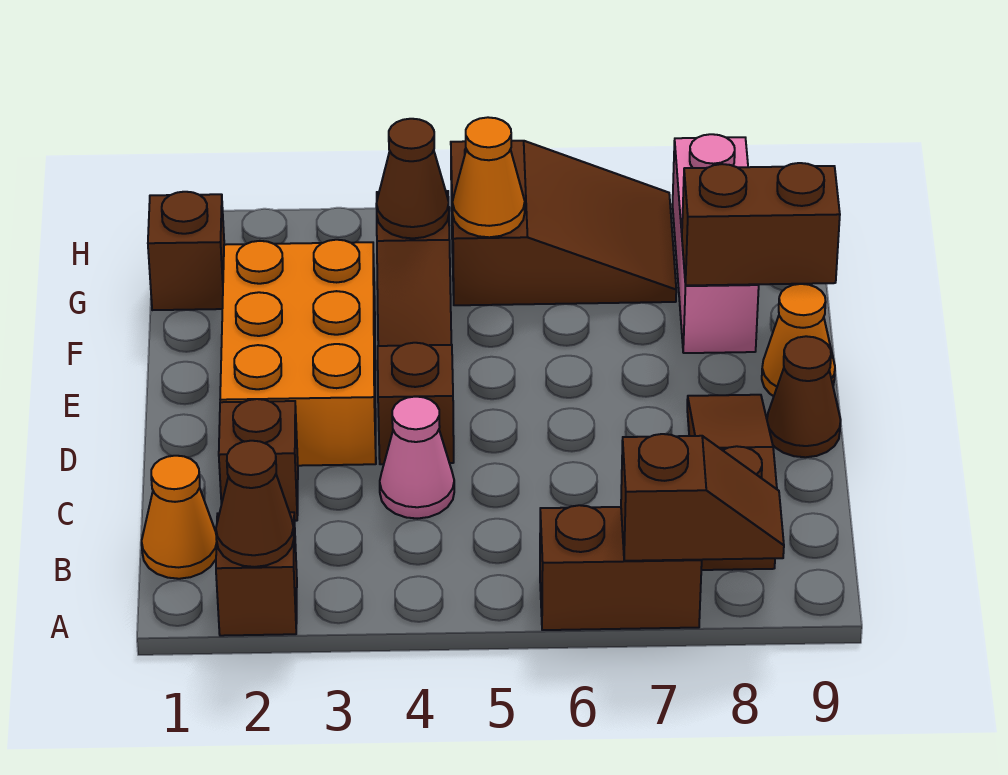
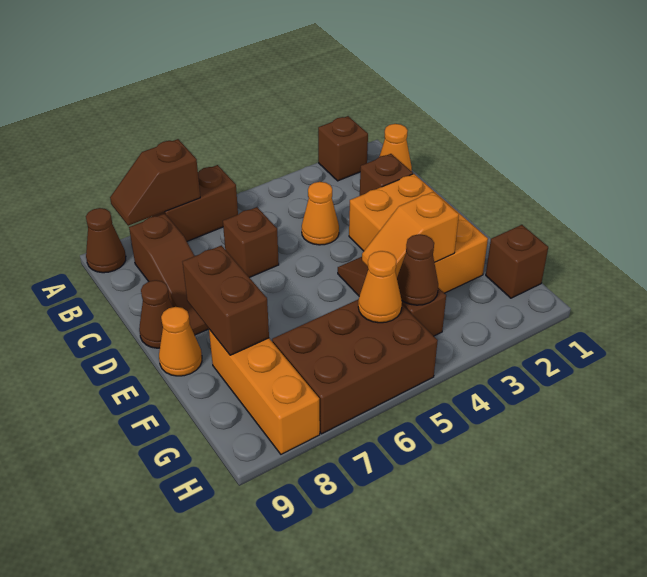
brown 1x1 cone [216,441,294,567] -> brown 1x1 cone moved to [86,208,126,273]
pink 1x1 cone [380,396,454,519] -> orange 1x1 cone [302,182,339,245]
brown 1x1 brick [378,343,454,464] -> brown 1x1 brick moved to [223,207,279,278]
none -> orange 1x2 slope [362,192,459,277]
pink 1x3 brick [673,134,759,353] -> orange 1x3 brick [209,329,320,454]
brown 1x2 brick [682,163,840,285] -> brown 1x2 brick turned to [183,245,269,355]
brown 2x3 slope [451,141,676,305] -> brown 2x3 brick [272,299,438,434]

